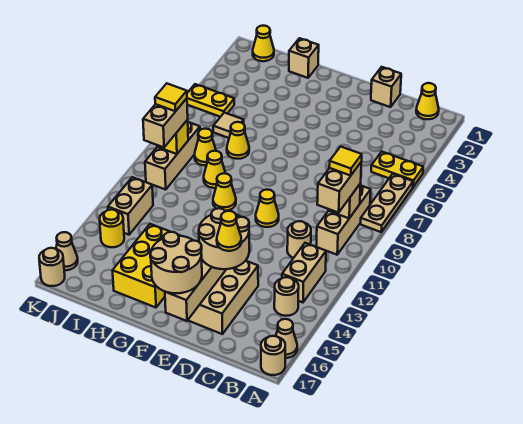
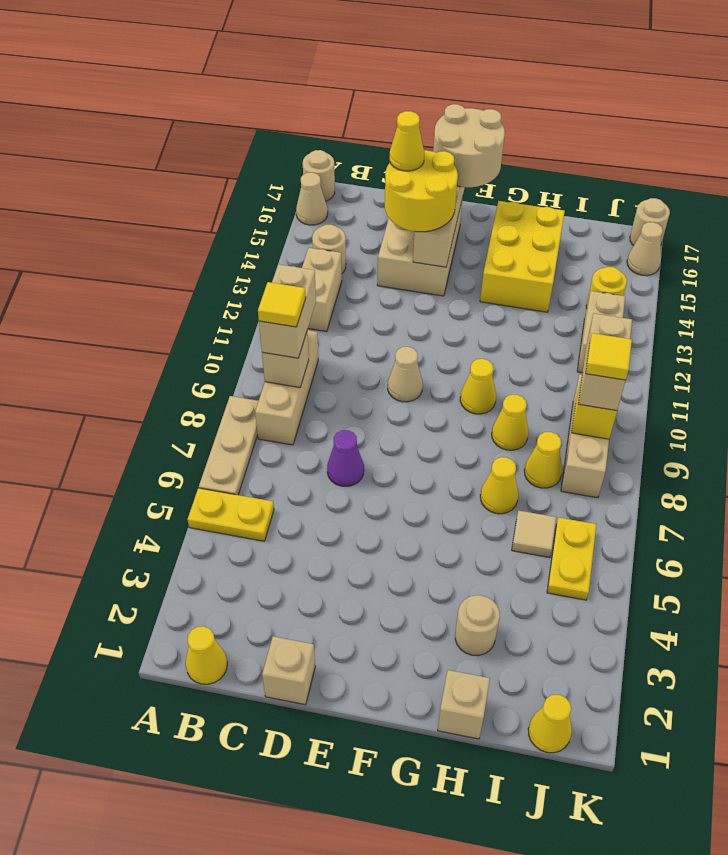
tan 1x1 round brick [287,221,311,258] -> tan 1x1 round brick moved to [455,595,500,656]
none -> purple 1x1 cone [327,430,364,486]
tan 2x2 round brick [199,208,249,269] -> yellow 2x2 round brick [385,150,458,232]
yellow 1x1 cone [256,190,279,227] -> tan 1x1 cone [388,347,423,402]
yellow 1x2 plate [187,84,234,117] -> yellow 1x2 plate turned to [547,518,596,600]

